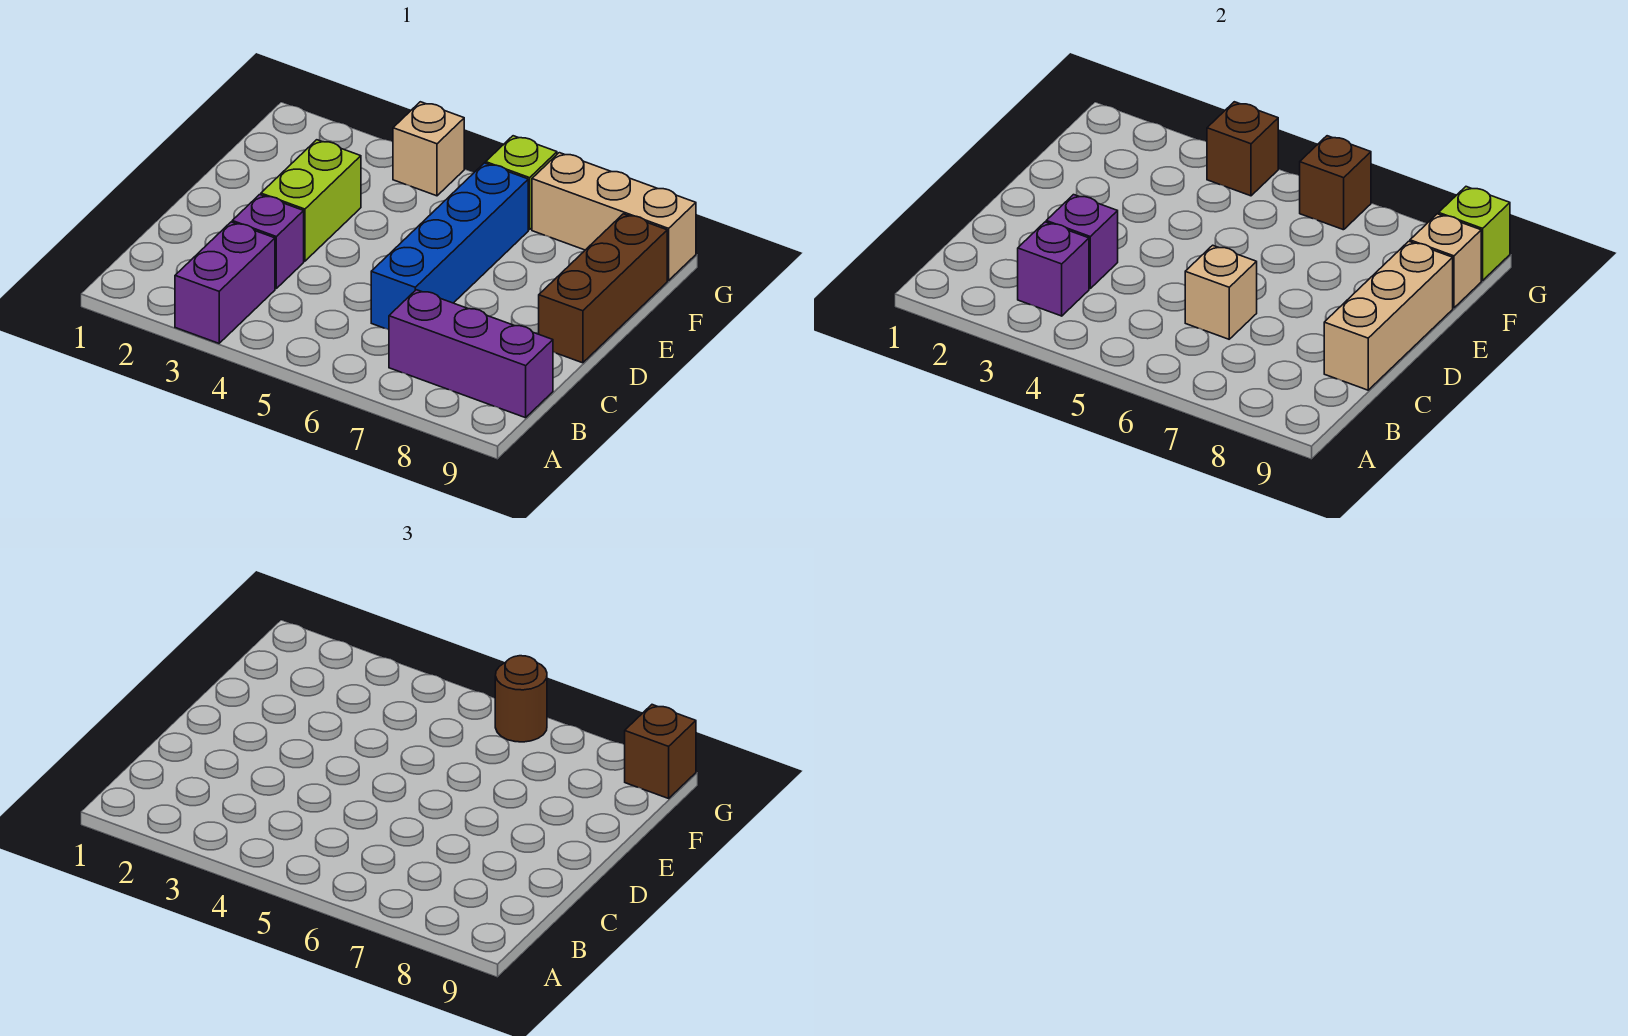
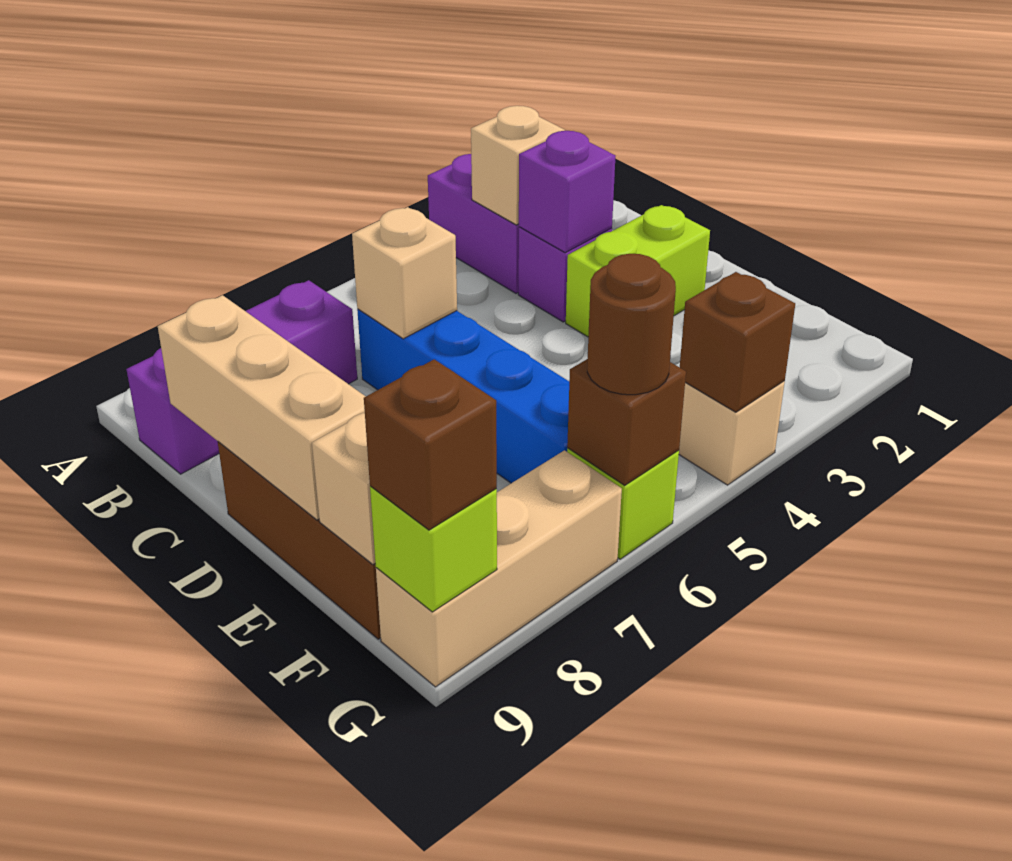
purple 1x1 brick [1018,222,1089,316] -> tan 1x1 brick [471,106,565,225]
lime 1x2 brick [261,140,361,261] -> lime 1x2 brick turned to [566,205,710,337]

